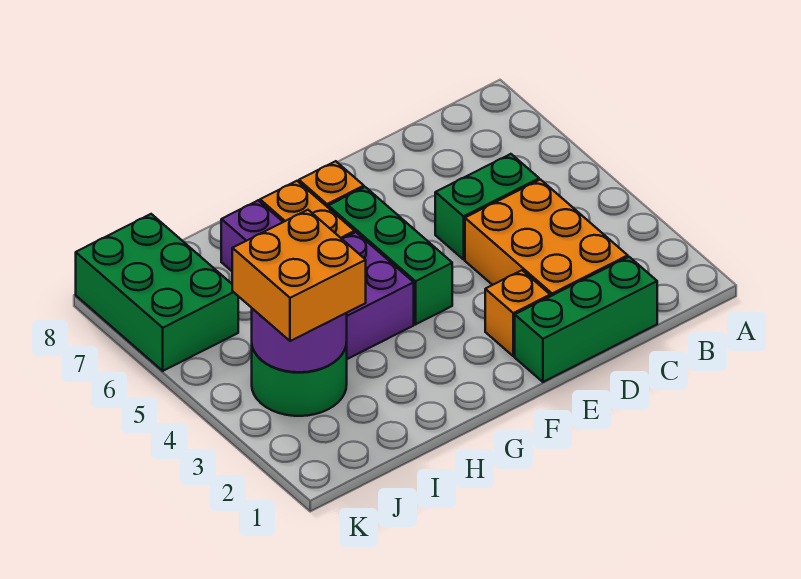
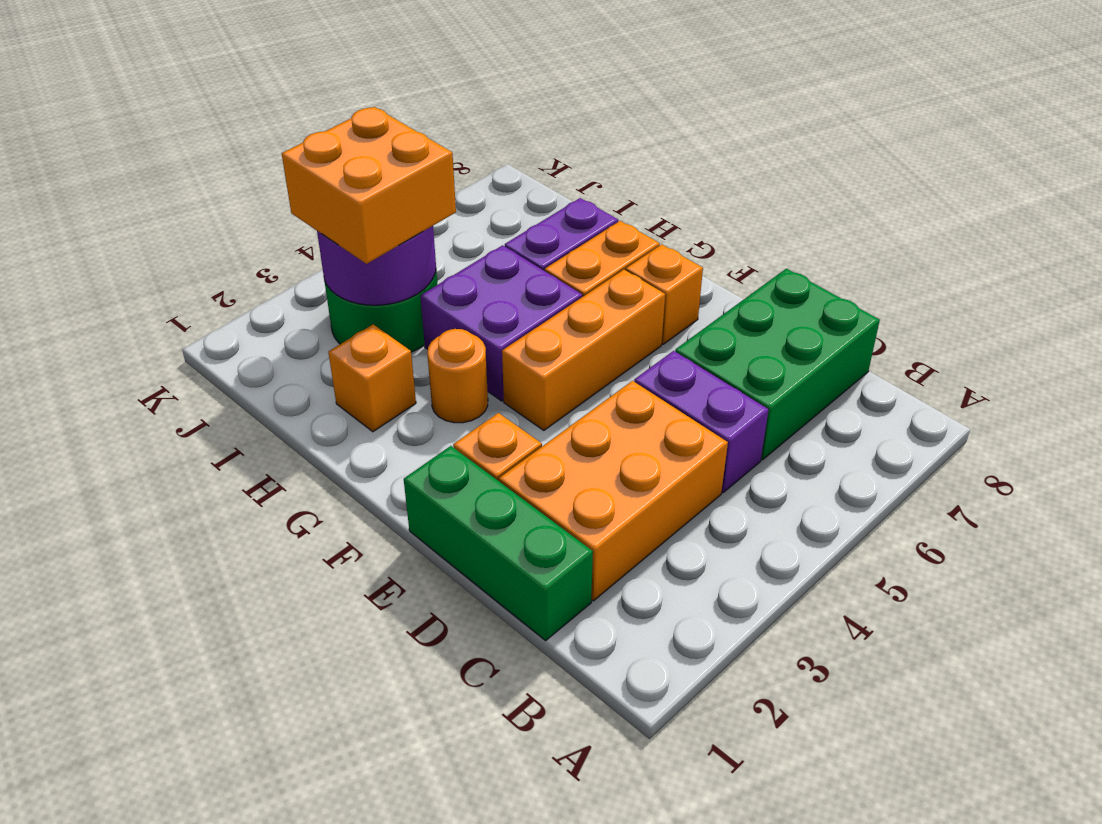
green 1x2 brick [435,154,539,259] -> purple 1x2 brick [634,351,768,493]
green 1x3 brick [328,187,452,324] -> orange 1x3 brick [502,270,665,430]
none -> orange 1x1 round brick [427,329,488,423]
none -> orange 1x1 brick [328,324,416,432]
green 2x3 brick [76,214,238,371] -> green 2x3 brick moved to [675,269,880,460]

